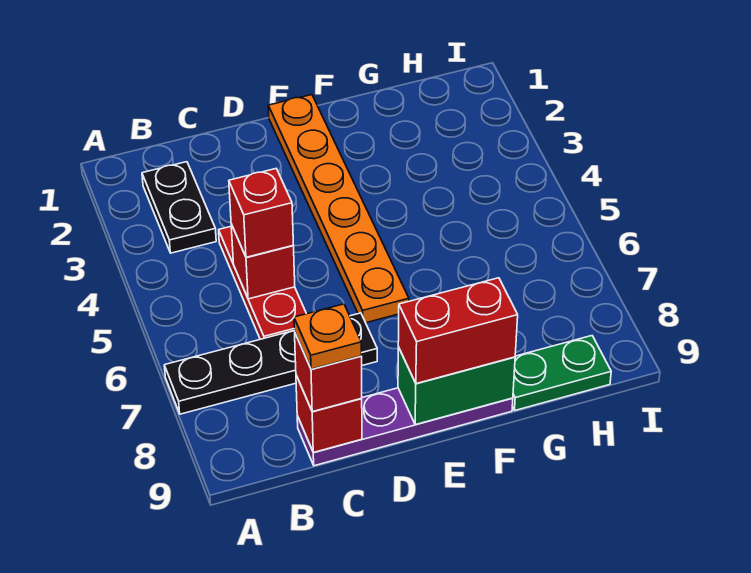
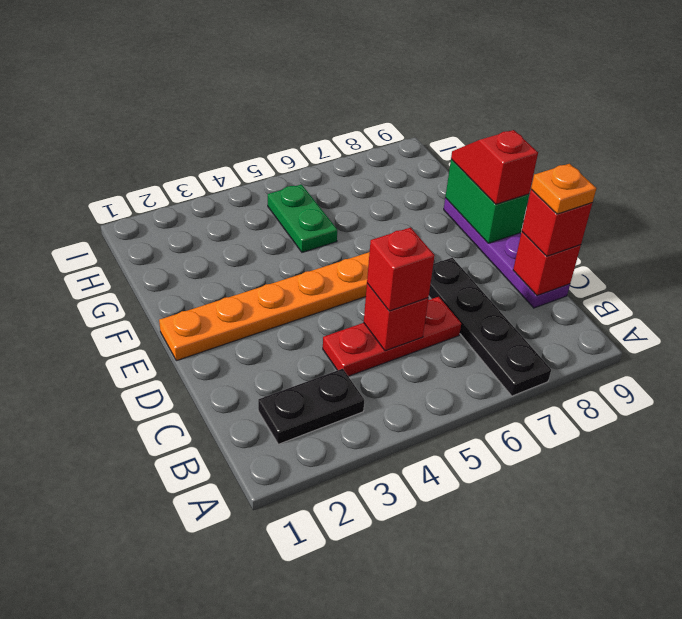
red 1x2 brick [398,278,518,384] -> red 1x2 slope [451,130,538,204]
green 1x2 plate [512,336,611,410] -> green 1x2 plate moved to [268,184,337,252]

